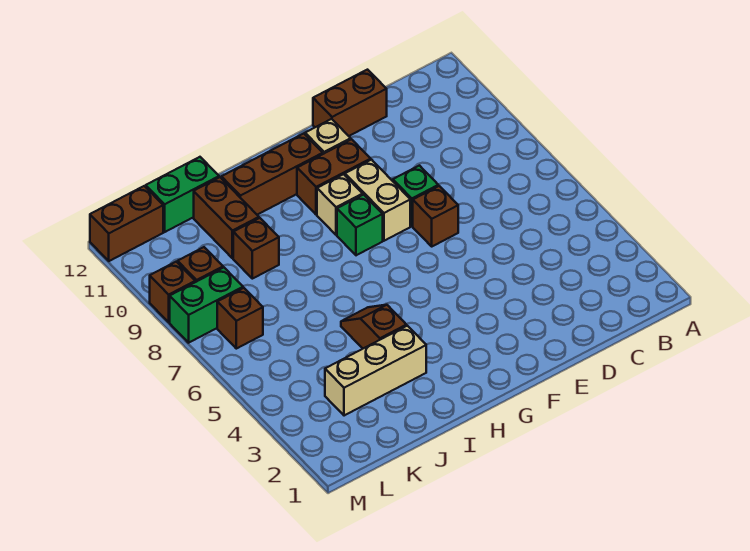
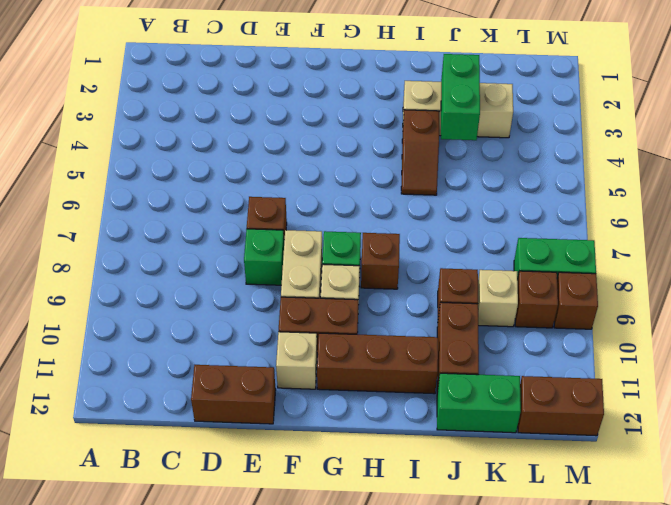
none -> green 1x2 brick [441,54,480,140]
none -> tan 1x1 brick [478,270,518,327]
brown 1x1 brick [217,288,263,349] -> brown 1x1 brick moved to [361,233,400,289]

